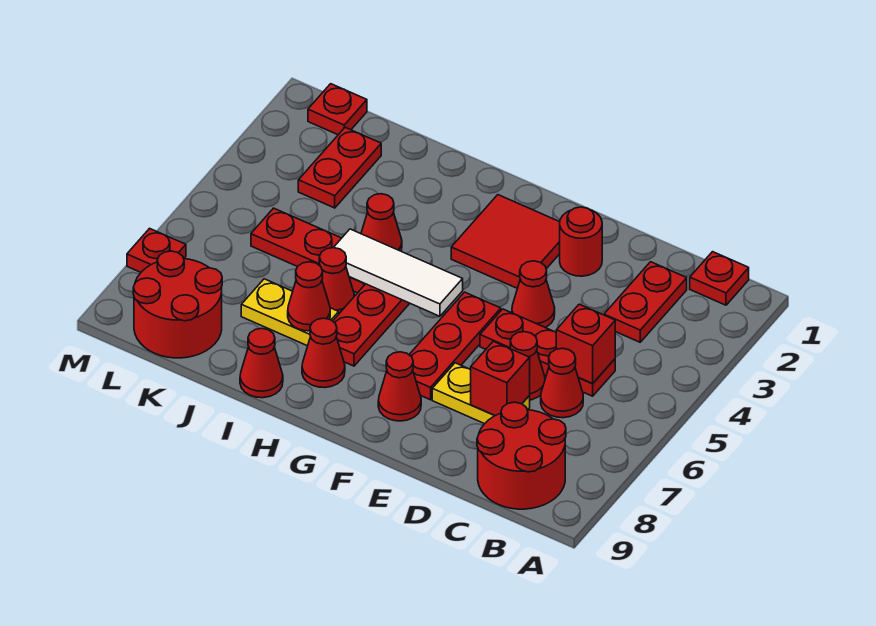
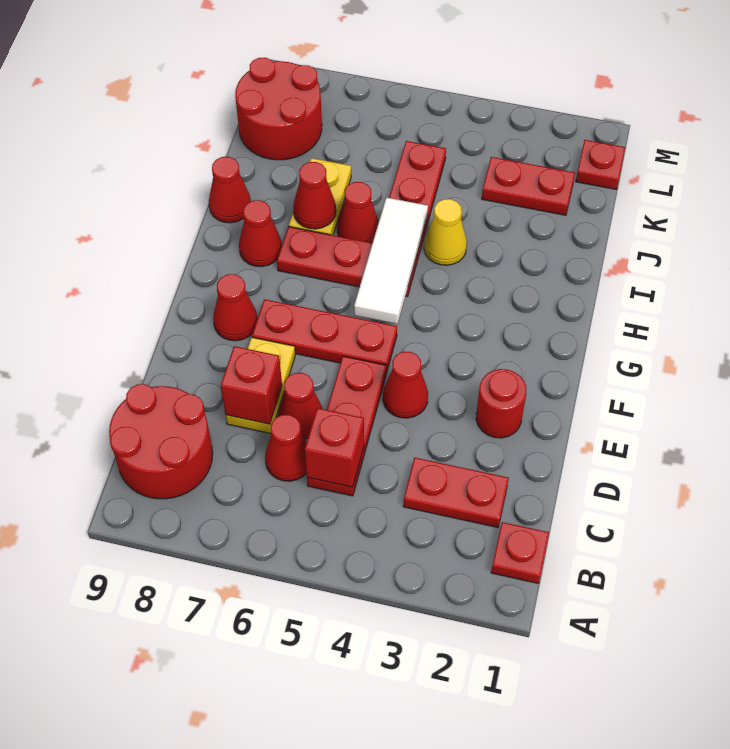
red 2x2 tile [451,195,560,288] -> none
red 1x1 cone [361,194,402,251] -> yellow 1x1 cone [424,199,467,265]
red 1x1 plate [127,228,186,272] -> none

